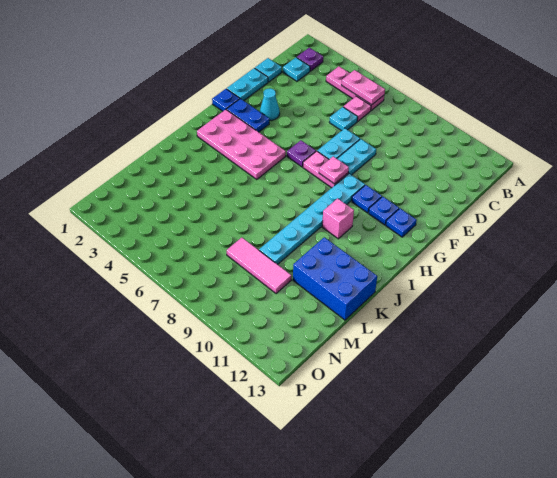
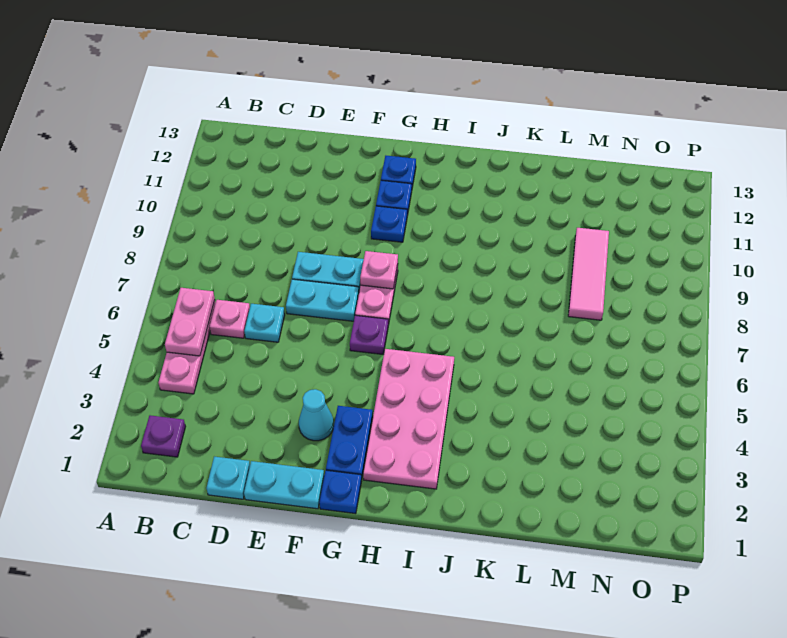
cyan 1x1 plate [283,57,310,81] -> none
cyan 1x6 plate [259,174,365,265] -> none
pink 1x1 brick [322,198,354,239] -> none
blue 2x3 brick [293,237,377,320] -> none

